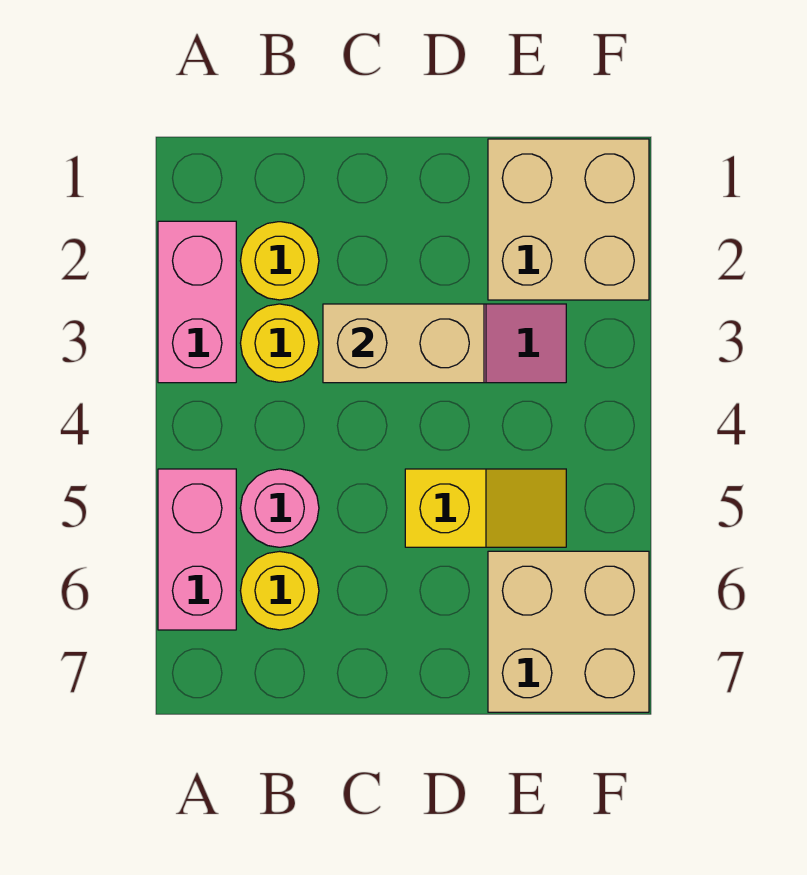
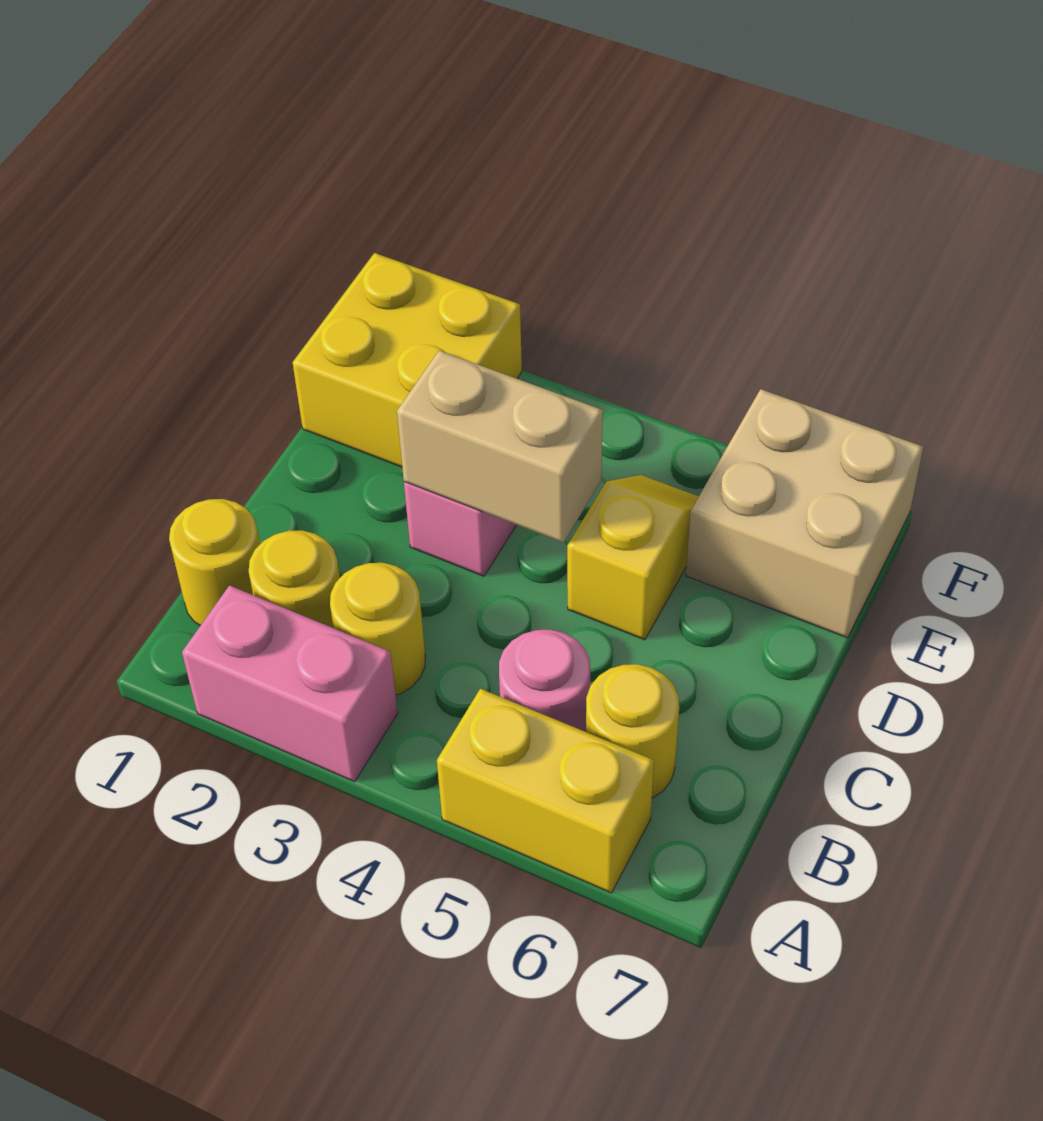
pink 1x2 brick [158,469,236,630] -> yellow 1x2 brick [437,689,654,893]
none -> yellow 1x1 round brick [169,499,260,626]
tan 1x2 brick [323,304,484,383] -> tan 1x2 brick turned to [397,350,603,543]
tan 2x2 brick [488,139,649,300] -> yellow 2x2 brick [293,253,522,467]

